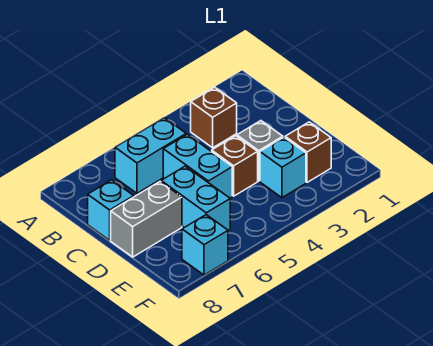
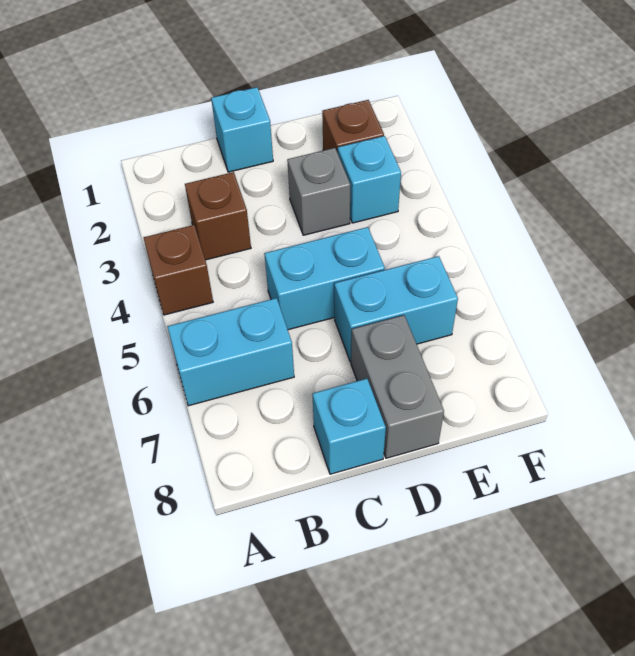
cyan 1x2 brick [115,118,186,193] -> cyan 1x2 brick turned to [167,298,294,406]
brown 1x1 brick [212,136,258,196] -> brown 1x1 brick moved to [144,225,213,315]
cyan 1x1 brick [182,215,228,275] -> cyan 1x1 brick moved to [211,87,273,172]

